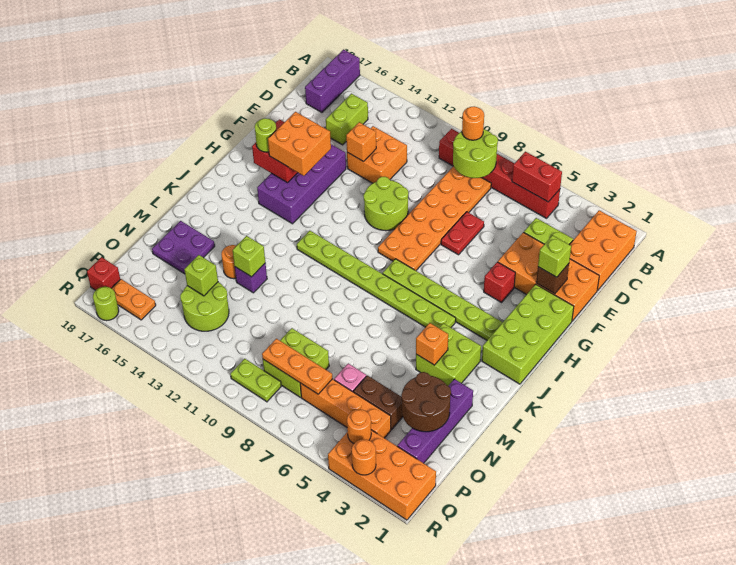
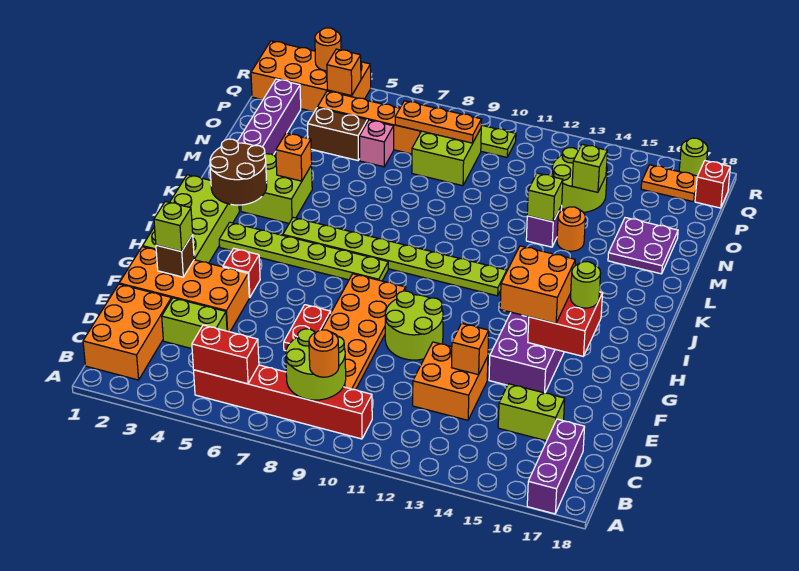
lime 1x2 brick [326,94,368,145] -> lime 1x2 brick turned to [498,384,565,441]
brown 2x2 round brick [401,372,451,432] -> brown 2x2 round brick moved to [210,139,267,205]
orange 1x1 round brick [347,409,371,443] -> orange 1x1 brick [327,49,361,96]

